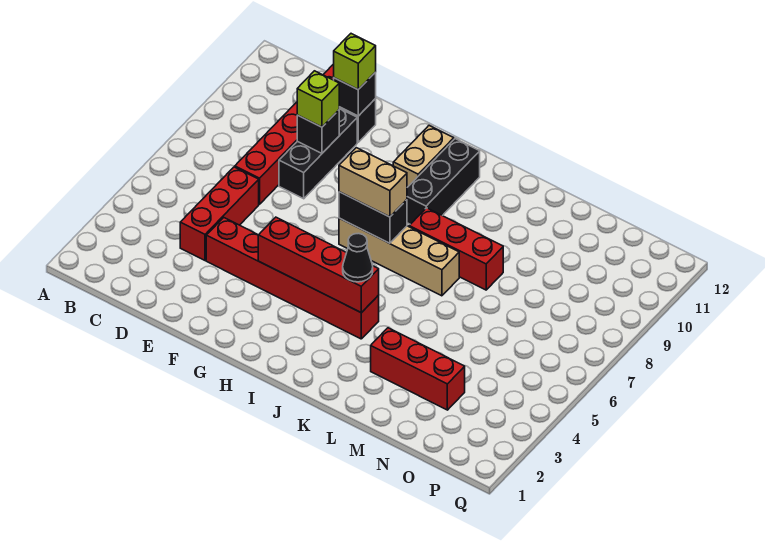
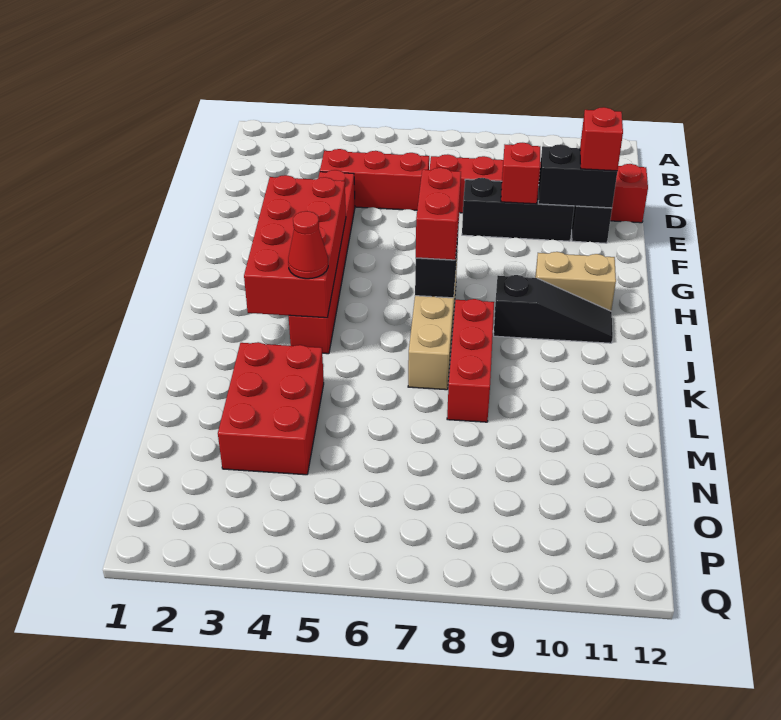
black 1x1 brick [297,110,339,153] -> red 1x1 brick [501,143,540,204]
lime 1x1 brick [297,71,339,127] -> none
black 1x1 brick [334,72,376,116] -> black 1x2 brick [538,144,617,208]
lime 1x1 brick [334,34,376,89] -> red 1x1 brick [580,107,623,171]
red 1x4 brick [258,217,379,313] -> red 2x4 brick [244,175,346,318]
tan 1x2 brick [339,148,407,217] -> red 1x2 brick [416,168,461,260]
black 1x3 brick [407,139,480,224] -> black 1x3 slope [494,275,613,343]
black 1x1 cone [343,233,373,282] -> red 1x1 cone [288,211,328,279]
red 1x3 brick [371,328,465,410] -> red 2x3 brick [218,342,324,475]

